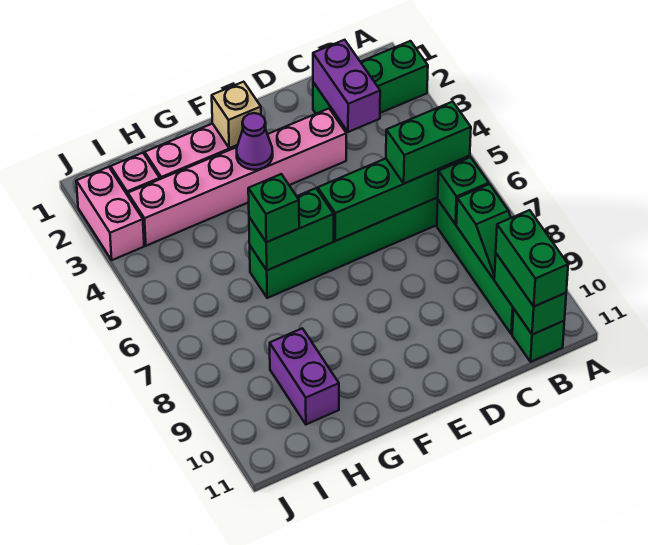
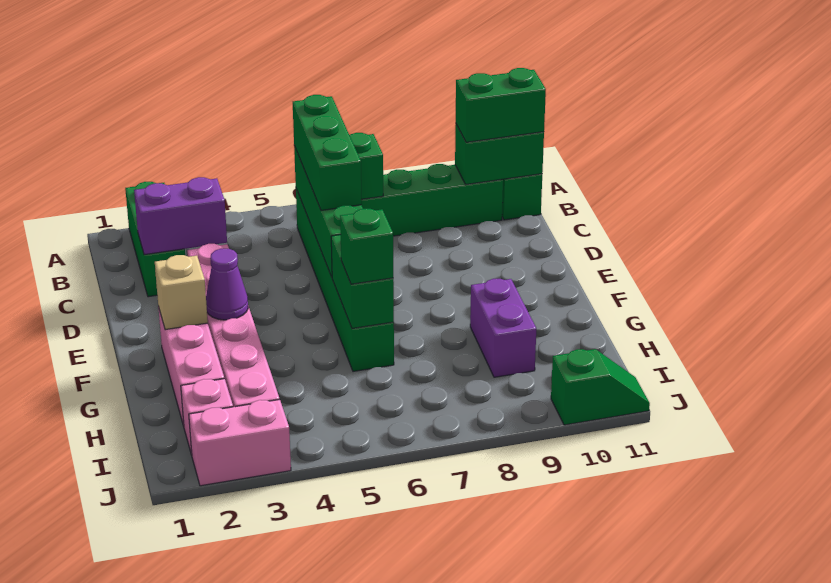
green 1x2 brick [386,102,471,184] -> green 1x3 brick [293,95,362,210]
green 1x2 slope [456,184,511,279] -> green 1x2 slope moved to [551,349,650,425]
purple 1x2 brick [270,328,339,424] -> purple 1x2 brick turned to [470,279,536,377]

